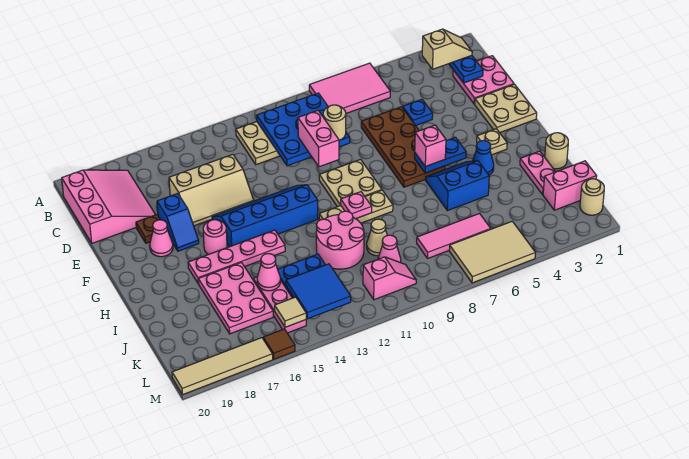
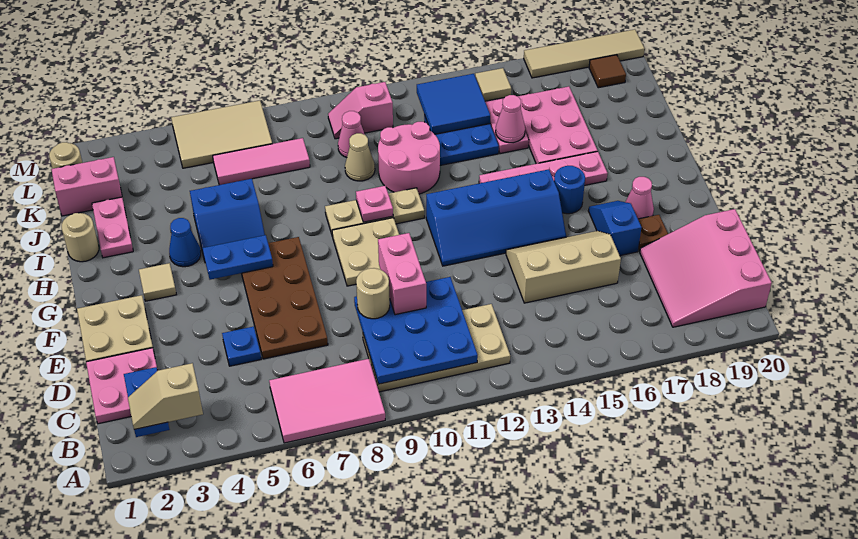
tan 1x1 plate [477,129,507,155] -> tan 1x1 tile [139,263,176,301]
pink 1x1 brick [415,125,446,167] -> none
pink 1x1 round brick [203,220,227,255] -> blue 1x1 round brick [554,166,585,214]
brown 1x1 tile [263,329,295,359] -> brown 1x1 tile moved to [589,55,626,88]

